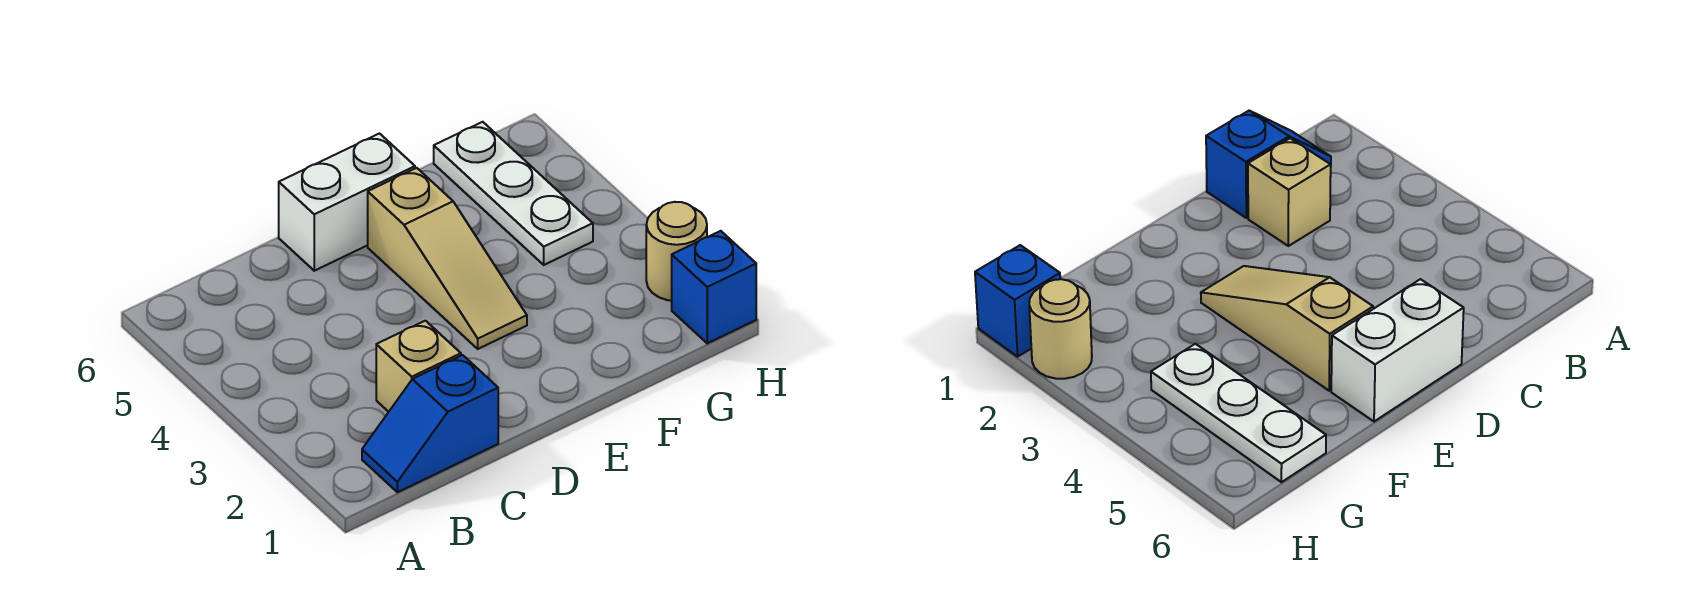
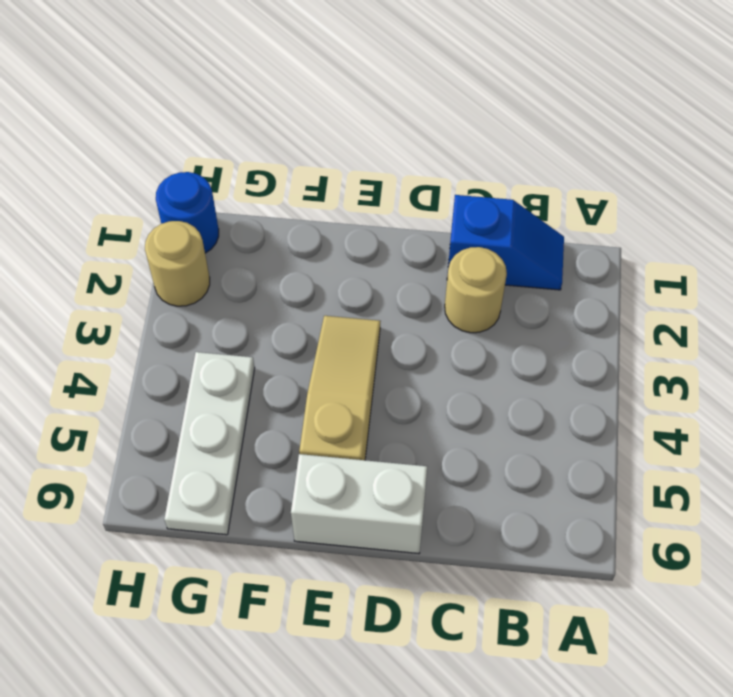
tan 1x1 brick [376,321,461,412] -> tan 1x1 round brick [445,247,507,333]
blue 1x1 brick [672,231,756,343] -> blue 1x1 round brick [156,172,219,253]

